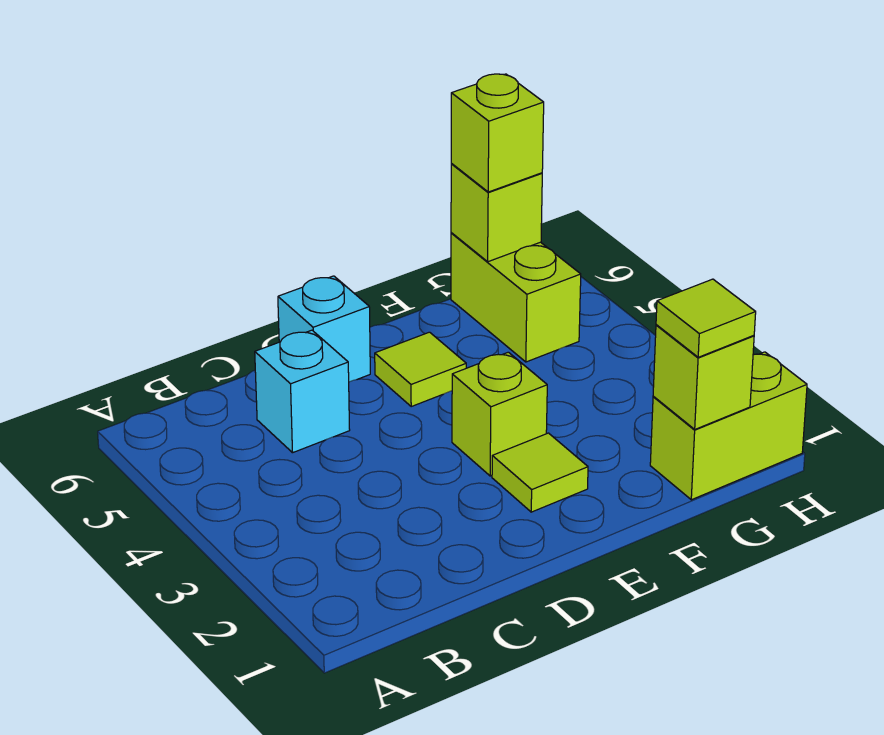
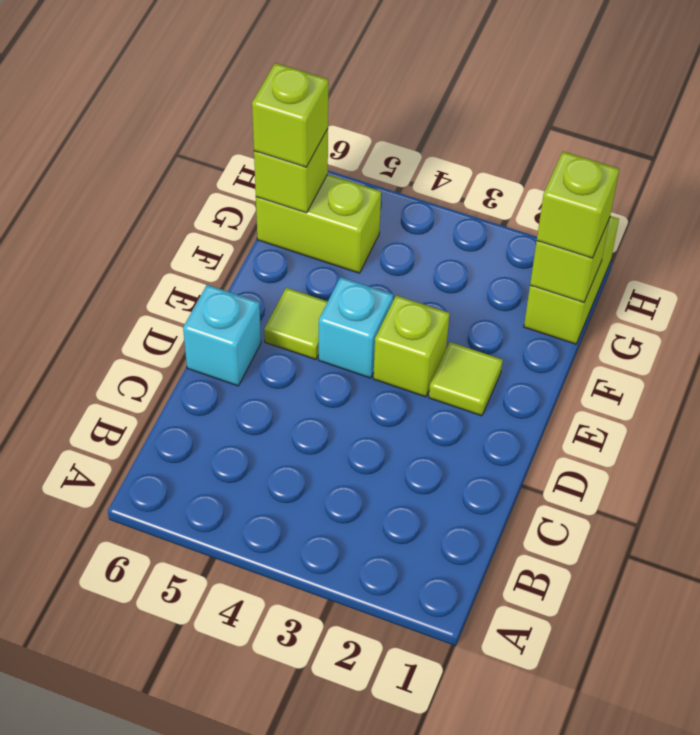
cyan 1x1 brick [255,330,350,453] -> cyan 1x1 brick moved to [319,277,393,378]
lime 1x1 tile [656,279,756,357] -> lime 1x1 brick [537,151,619,258]

